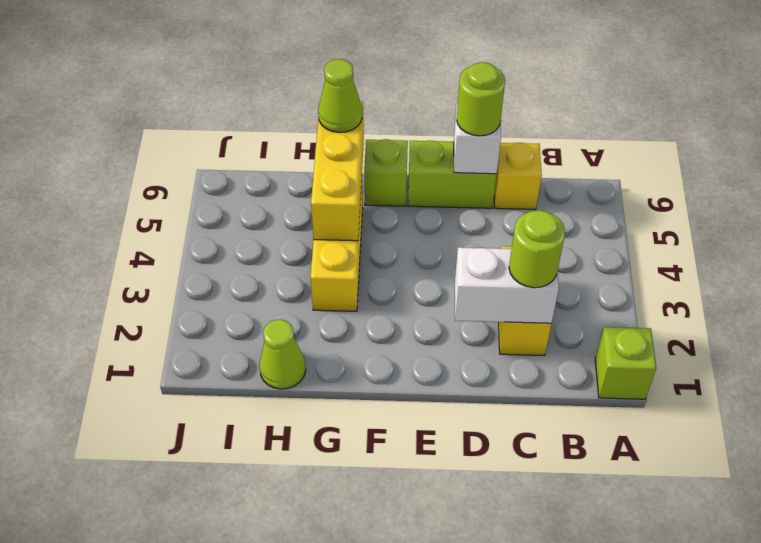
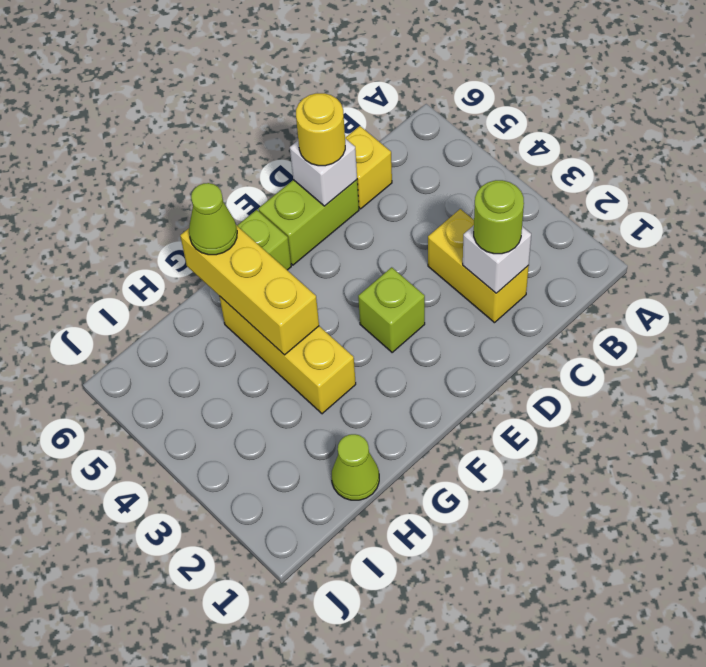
lime 1x1 brick [595,327,656,399] -> lime 1x1 brick moved to [358,267,425,352]
white 1x2 brick [455,247,559,323] -> white 1x1 brick [463,225,531,293]
lime 1x1 round brick [457,62,505,136] -> yellow 1x1 round brick [296,93,345,166]

